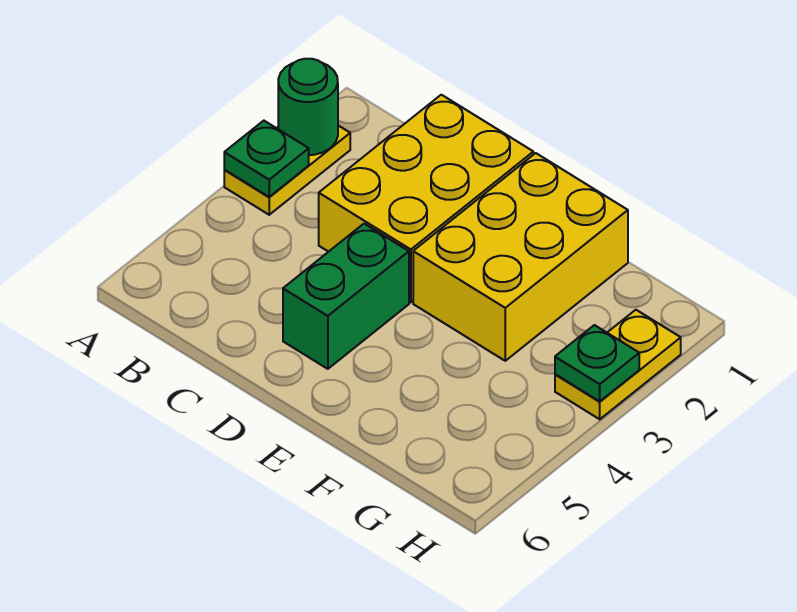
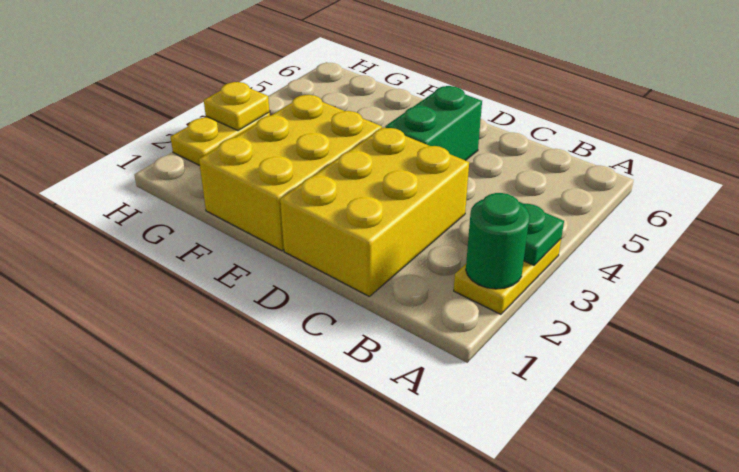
green 1x1 plate [555,325,639,401] -> yellow 1x1 plate [204,82,269,131]

